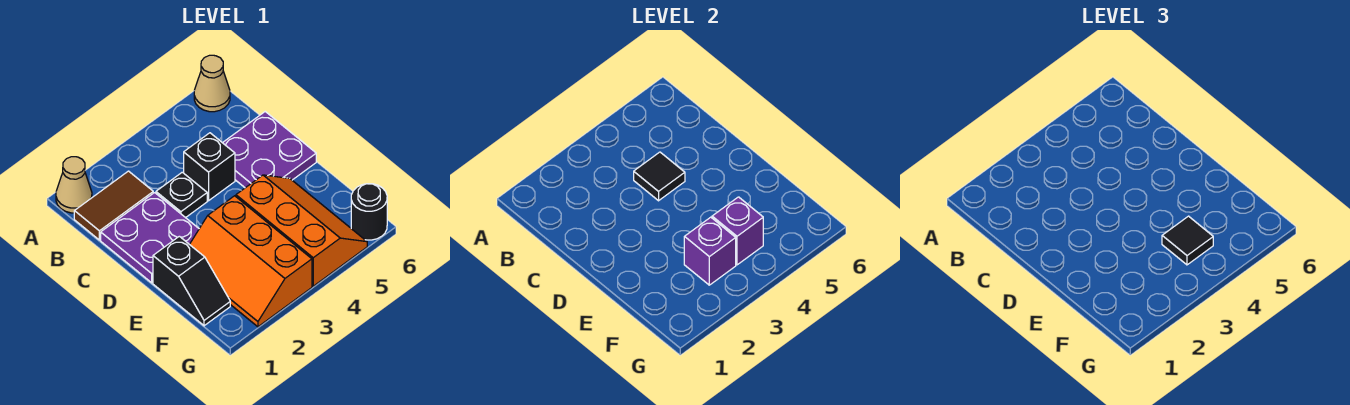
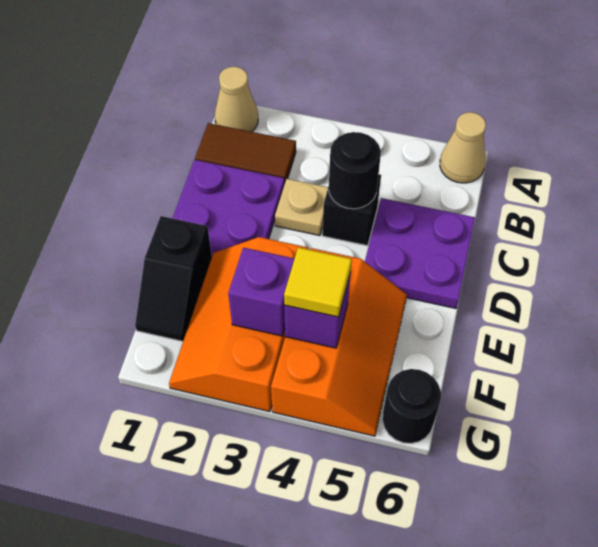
black 1x1 plate [156,172,207,218] -> tan 1x1 plate [275,179,328,236]
black 1x1 tile [634,152,685,201] -> black 1x1 round brick [329,132,381,209]
black 1x1 tile [1162,216,1213,265] -> yellow 1x1 tile [284,247,352,317]

